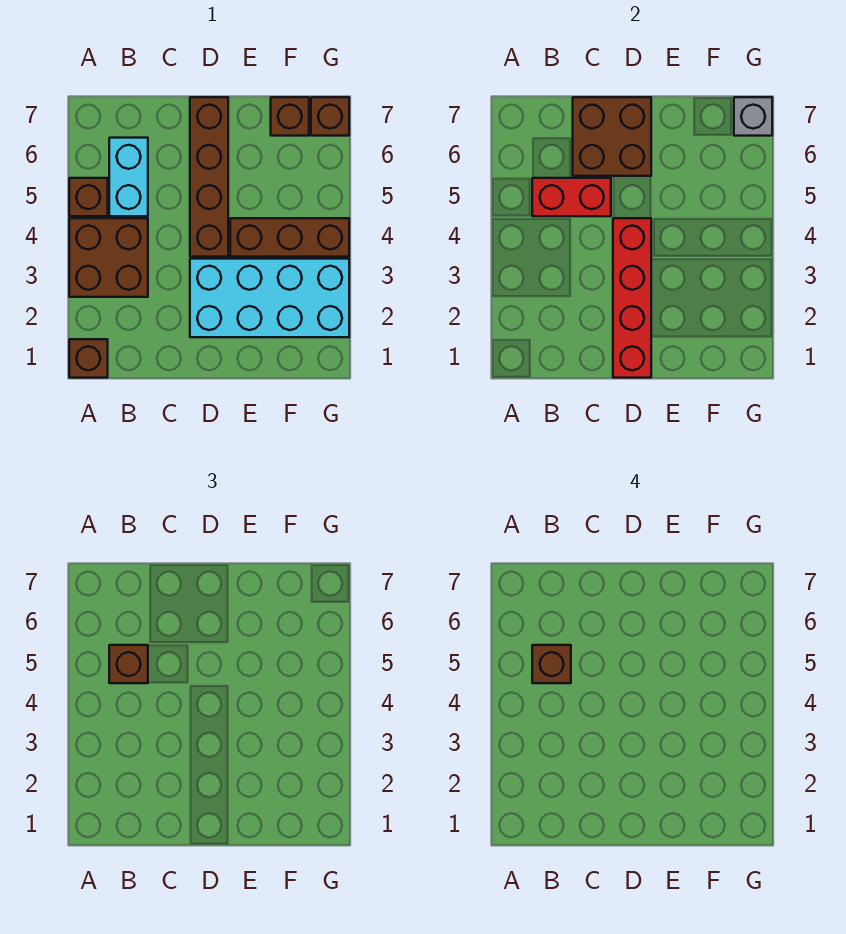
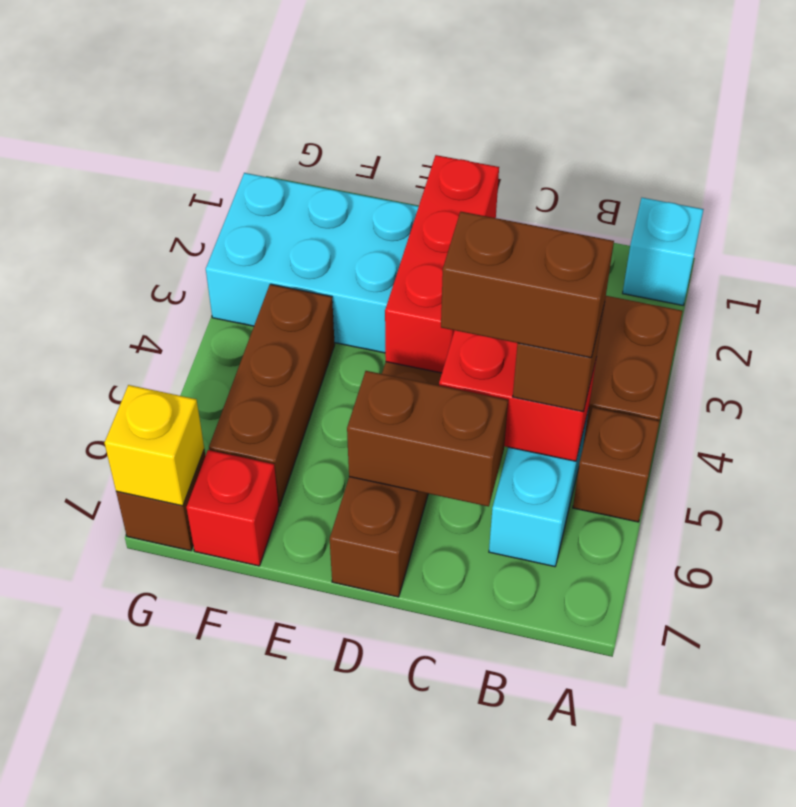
brown 1x1 brick [69,339,108,378] -> cyan 1x1 brick [623,198,704,305]
brown 1x1 brick [532,645,571,683] -> brown 1x2 brick [441,212,614,358]
brown 2x2 brick [573,97,651,176] -> brown 1x2 brick [347,371,508,506]
red 1x4 brick [613,218,651,378] -> red 1x3 brick [385,155,499,373]
brown 1x3 brick [230,218,349,257] -> brown 1x3 brick turned to [209,284,335,507]
brown 1x1 brick [271,97,309,136] -> red 1x1 brick [186,450,279,566]
grey 1x1 brick [734,97,772,136] -> yellow 1x1 brick [105,385,204,506]

